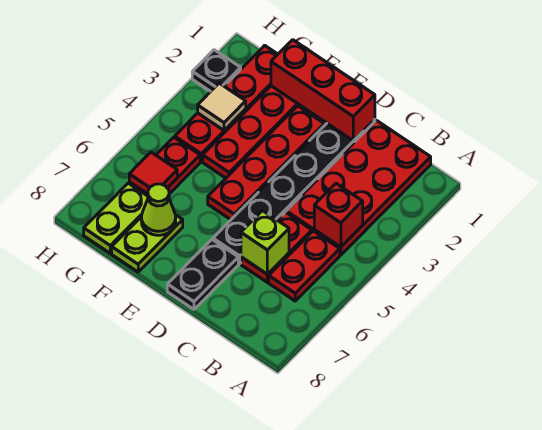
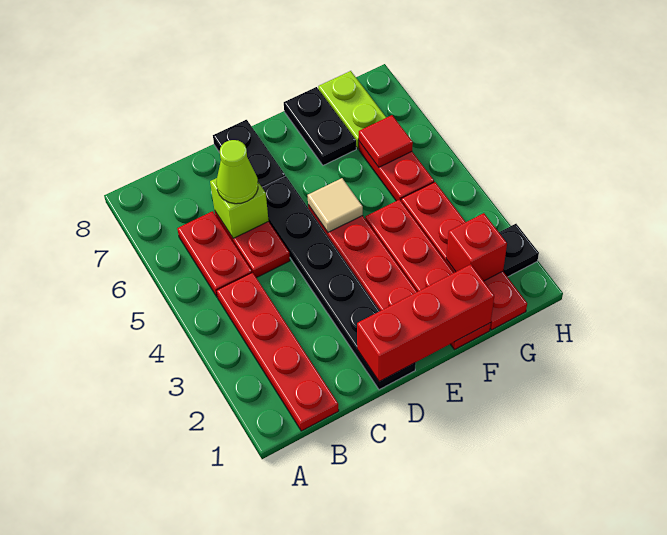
red 2x4 plate [286,120,431,255] -> red 1x4 plate [217,273,339,431]
red 1x1 brick [314,184,363,247] -> red 1x1 brick moved to [446,213,507,281]
lime 1x2 plate [112,215,183,272] -> black 1x2 plate [284,87,356,165]
lime 1x1 cone [141,184,176,235] -> lime 1x1 cone moved to [217,140,258,204]
tan 1x1 tile [198,83,246,130] -> tan 1x1 tile moved to [307,178,363,232]

